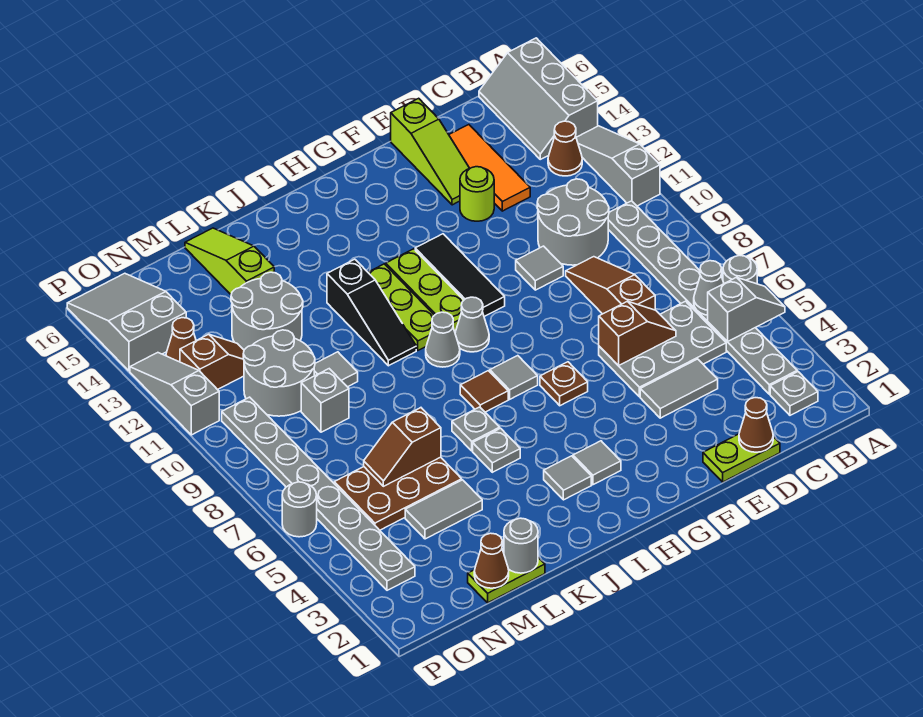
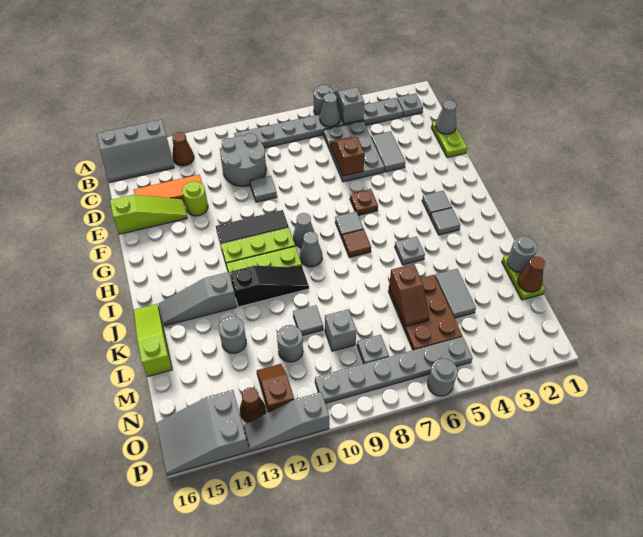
grey 1x3 slope [576,126,660,206] -> grey 1x3 slope moved to [159,272,237,326]
brown 1x1 cone [739,398,773,452] -> grey 1x1 cone [435,100,456,134]
brown 1x3 slope [566,257,655,314] -> none
grey 1x1 plate [452,407,500,451] -> grey 1x1 plate moved to [357,335,389,364]
grey 2x2 round brick [231,272,303,350] -> grey 1x1 round brick [219,316,246,353]
lime 1x3 slope [185,228,274,294] -> lime 1x3 slope turned to [134,304,172,376]
grey 2x2 round brick [243,330,315,416] -> grey 1x1 round brick [277,325,303,362]
grey 1x8 plate [222,397,415,590] -> grey 1x6 plate [315,337,473,403]

